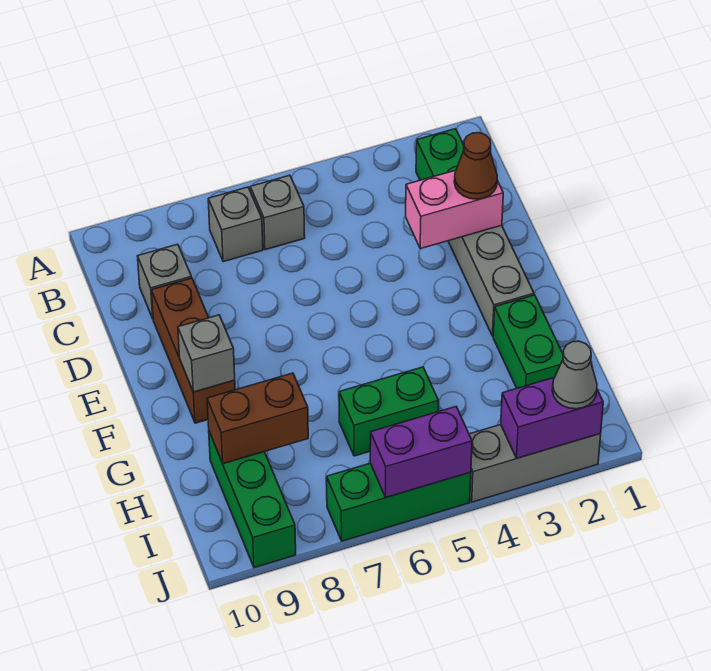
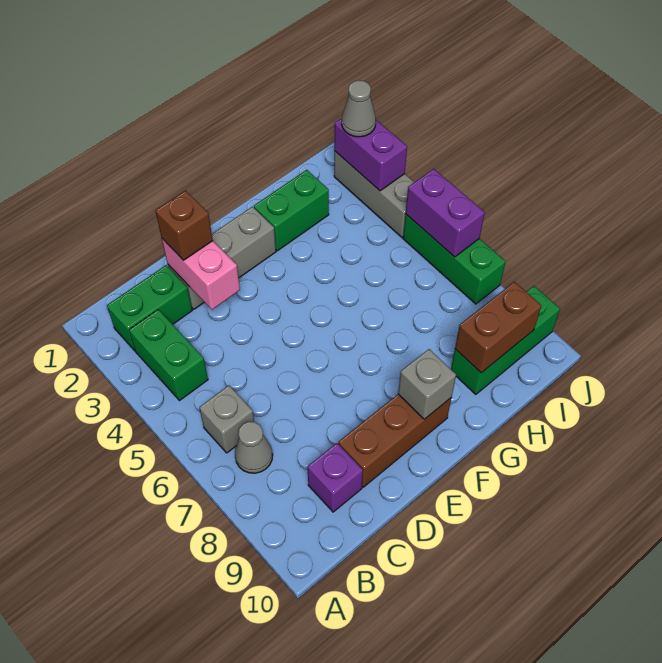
grey 1x1 brick [208,187,263,262] -> grey 1x1 cone [235,422,273,473]
grey 1x1 brick [138,244,192,318] -> purple 1x1 brick [307,443,363,512]
brown 1x1 cone [454,133,497,199] -> brown 1x1 brick [155,191,213,260]
green 1x2 brick [339,367,438,456] -> green 1x2 brick moved to [129,309,208,401]
brown 1x2 brick [207,373,308,464] -> brown 1x2 brick turned to [455,282,542,373]

